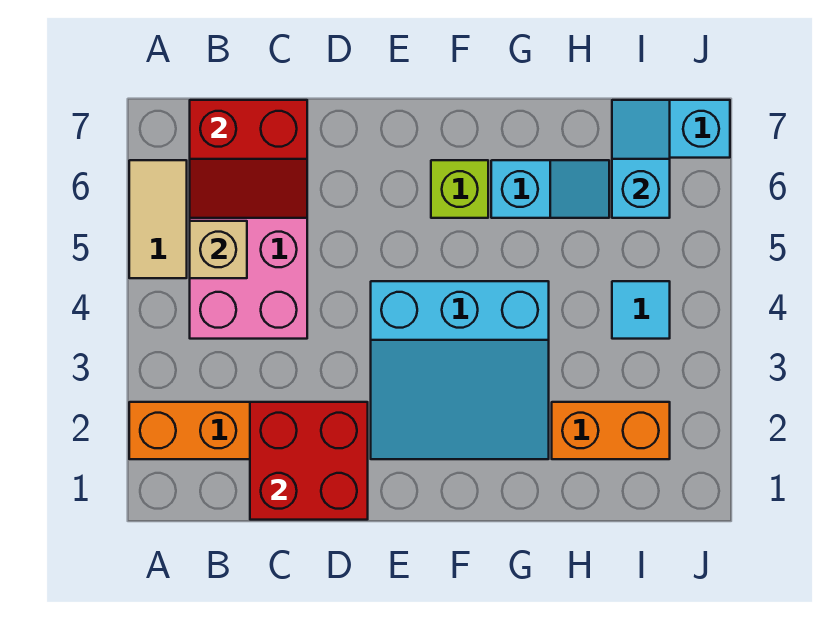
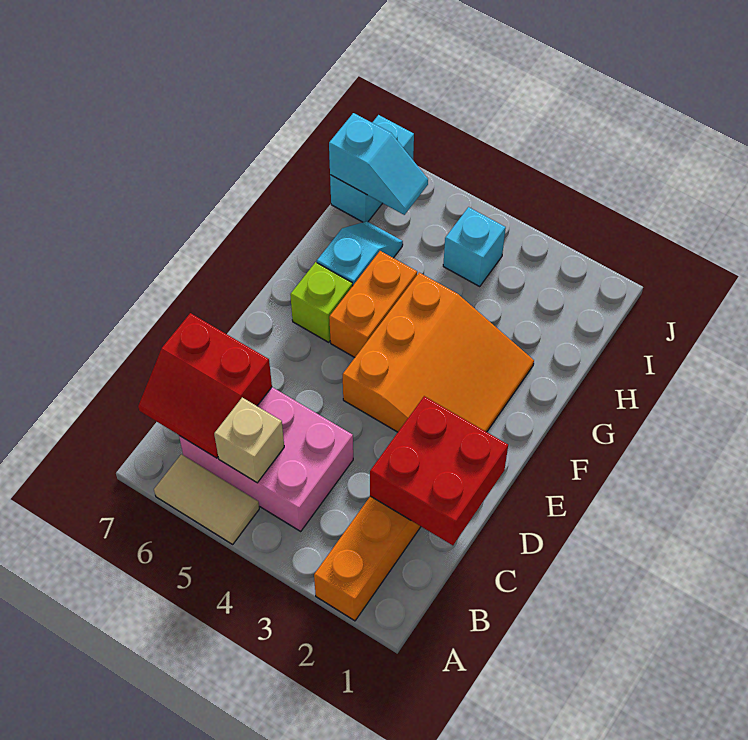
red 2x2 slope [190,100,307,218] -> red 2x2 slope turned to [138,313,272,458]
cyan 3x3 slope [371,281,549,459] -> orange 3x3 slope [343,273,534,432]
orange 1x2 brick [552,402,670,459] -> orange 1x2 brick moved to [329,251,417,357]
cyan 1x1 tile [612,281,670,339] -> cyan 1x1 brick [443,207,506,287]
cyan 1x2 slope [612,100,670,218] -> cyan 1x2 slope turned to [329,113,428,215]

